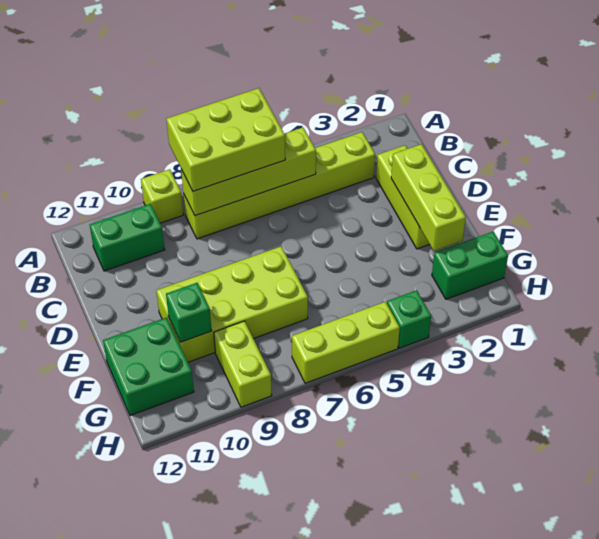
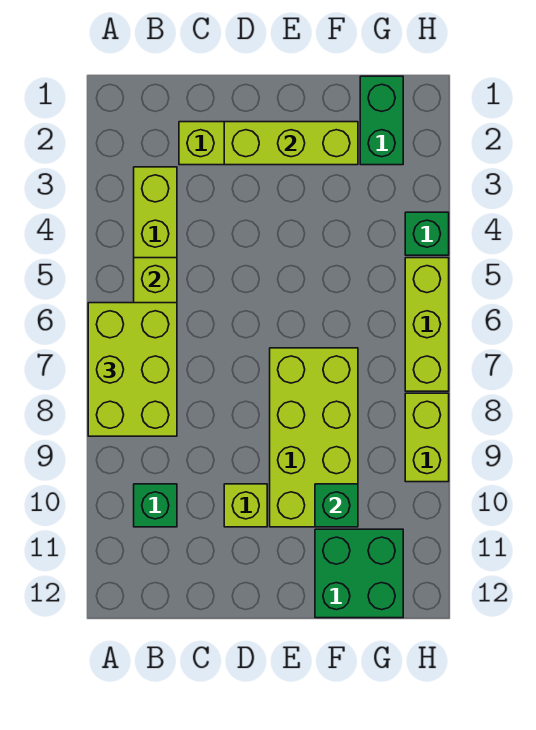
lime 1x1 brick [141,169,183,223] -> lime 1x1 brick moved to [224,484,267,527]
green 1x2 brick [90,204,165,271] -> green 1x1 brick [134,484,177,527]
lime 1x2 brick [214,321,272,407] -> lime 1x2 brick turned to [405,393,449,482]

